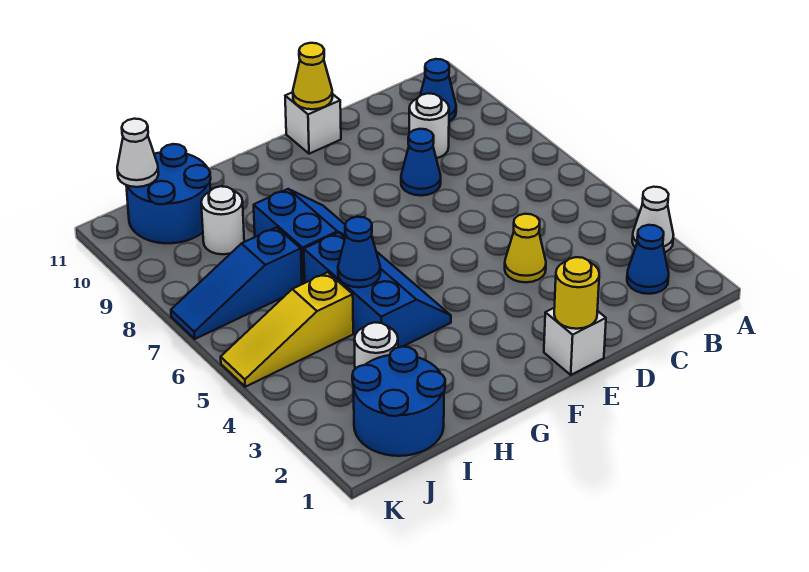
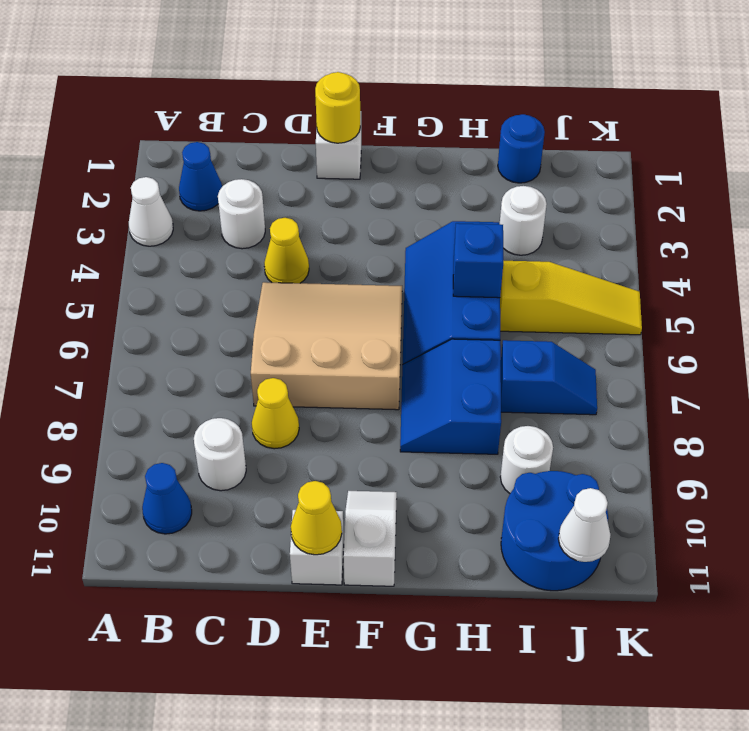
none -> white 1x1 round brick [218,179,265,249]
none -> tan 3x3 slope [251,282,402,410]
blue 1x1 cone [401,129,441,196] -> yellow 1x1 cone [252,378,299,449]
none -> white 1x2 slope [343,491,397,586]
blue 1x1 cone [338,217,380,287] -> blue 1x1 brick [453,223,503,298]
blue 2x2 round brick [352,347,445,456] -> blue 1x1 round brick [498,114,545,183]
blue 1x3 slope [171,227,302,339] -> blue 1x2 slope [501,340,597,415]

